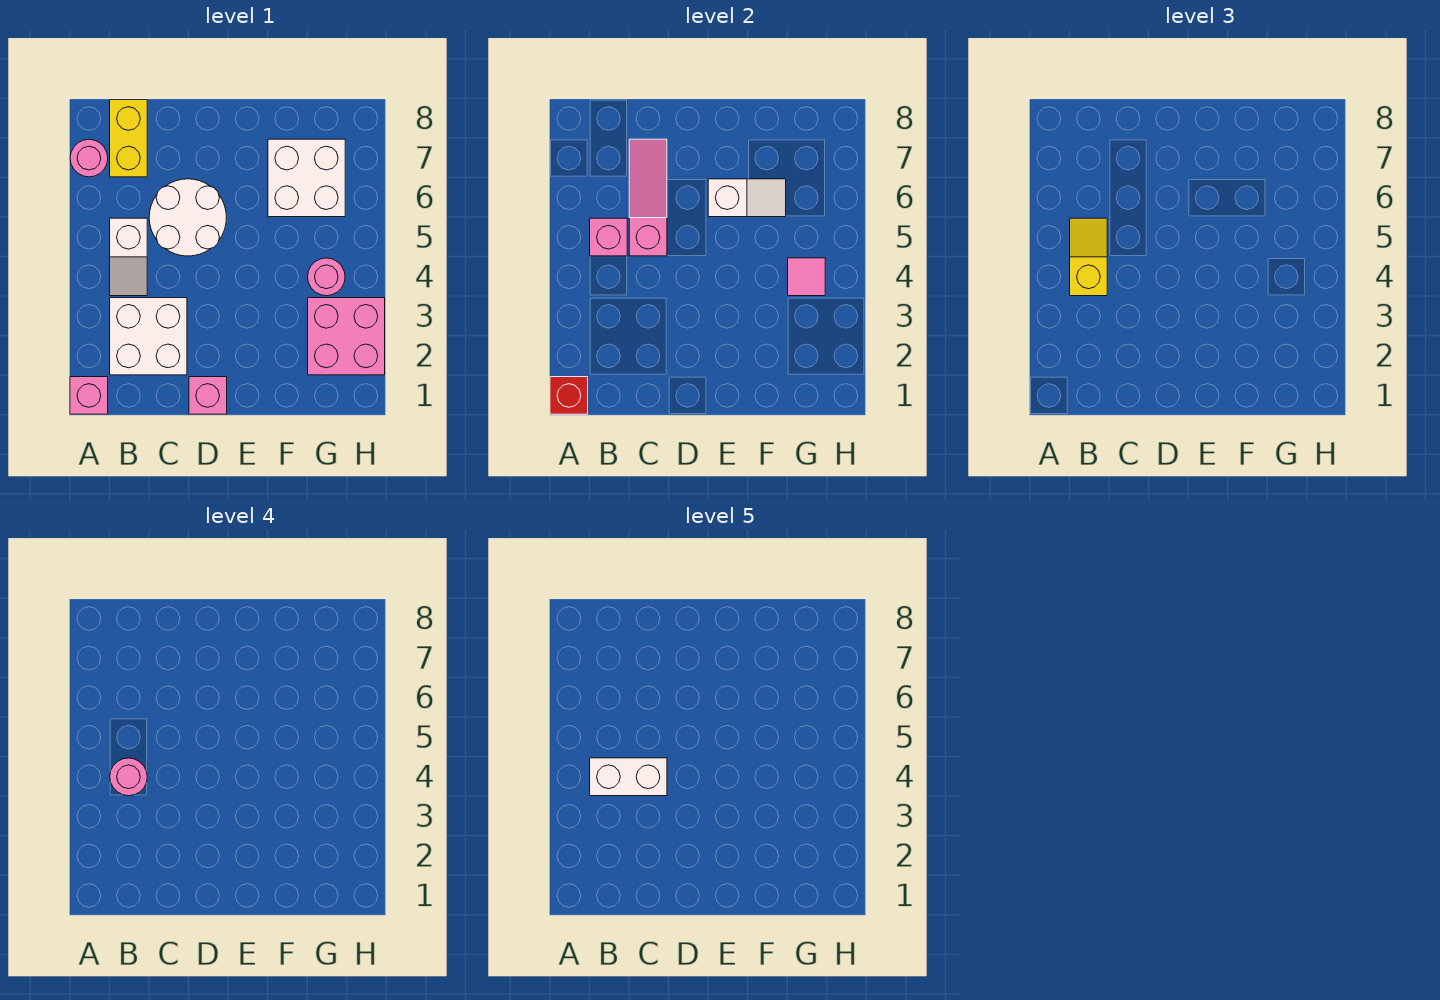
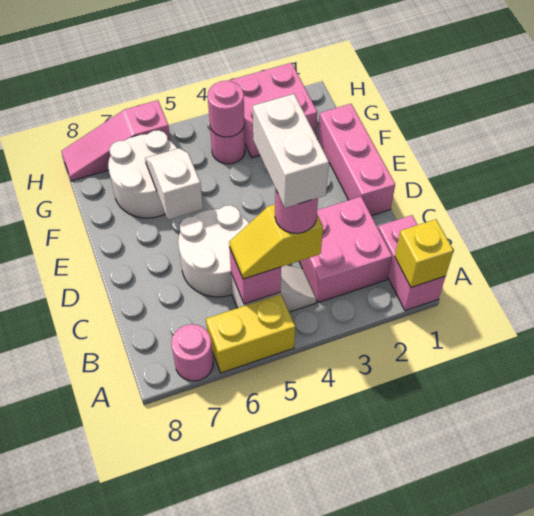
pink 1x1 brick [70,377,108,414] -> pink 1x2 brick [378,215,445,311]
red 1x1 brick [550,377,588,414] -> yellow 1x1 brick [395,219,454,287]
white 2x2 brick [110,298,187,375] -> pink 2x2 brick [299,197,392,303]
yellow 1x2 brick [110,100,147,177] -> yellow 1x2 brick moved to [206,294,295,373]
pink 1x3 slope [629,139,667,256] -> pink 1x3 slope moved to [61,100,170,181]
pink 1x1 brick [189,377,227,414] -> pink 1x3 brick [318,104,395,216]
white 2x2 brick [268,139,345,217] -> white 2x2 round brick [108,130,177,218]
pink 1x1 tile [788,258,825,296] -> pink 1x1 round brick [208,81,244,137]

